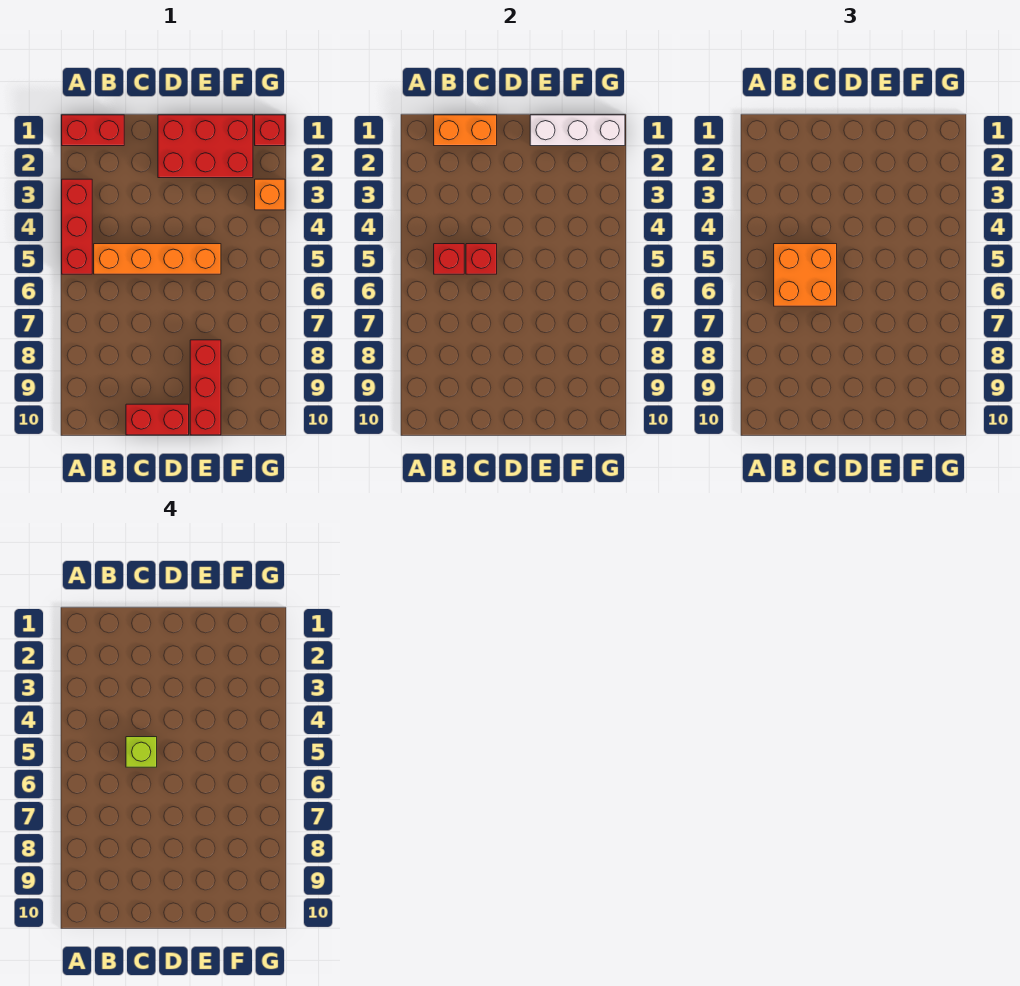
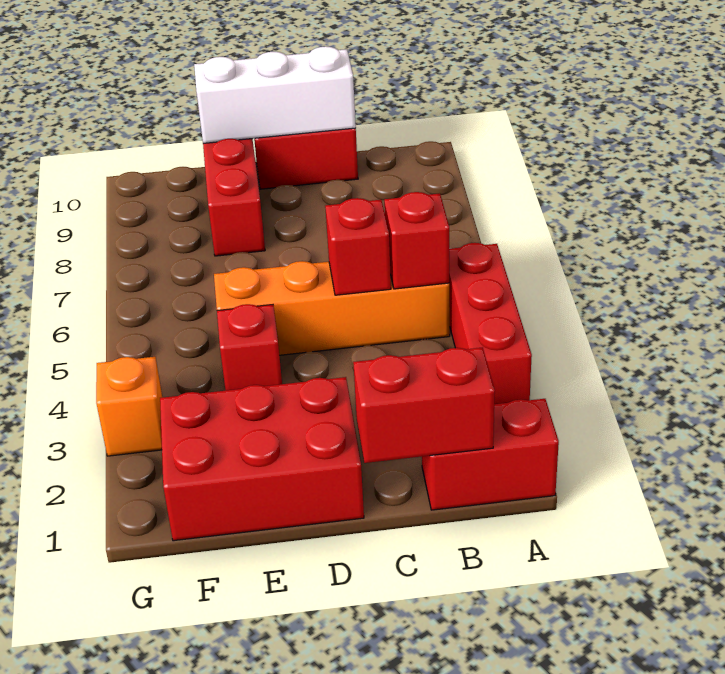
orange 1x2 brick [434,115,497,146] -> red 1x2 brick [353,348,495,463]
orange 2x2 brick [774,244,837,306] -> none
lime 1x1 brick [126,737,157,767] -> none
white 1x3 brick [530,115,625,146] -> white 1x3 brick moved to [194,46,356,143]
red 1x1 brick [255,115,285,146] -> red 1x1 brick moved to [217,304,282,390]

